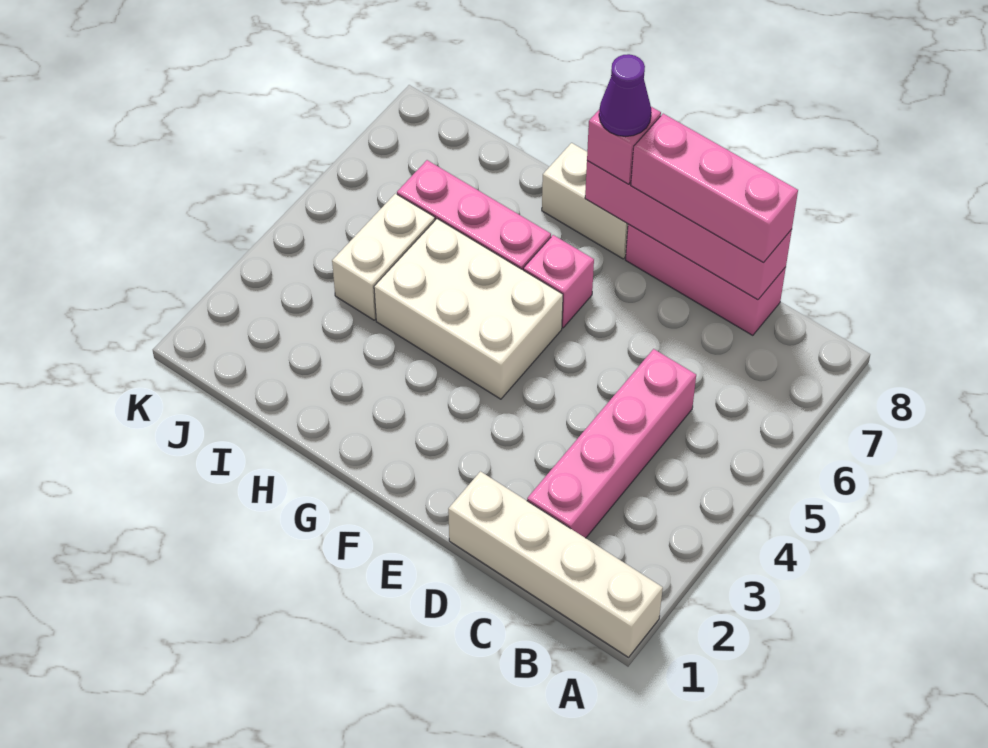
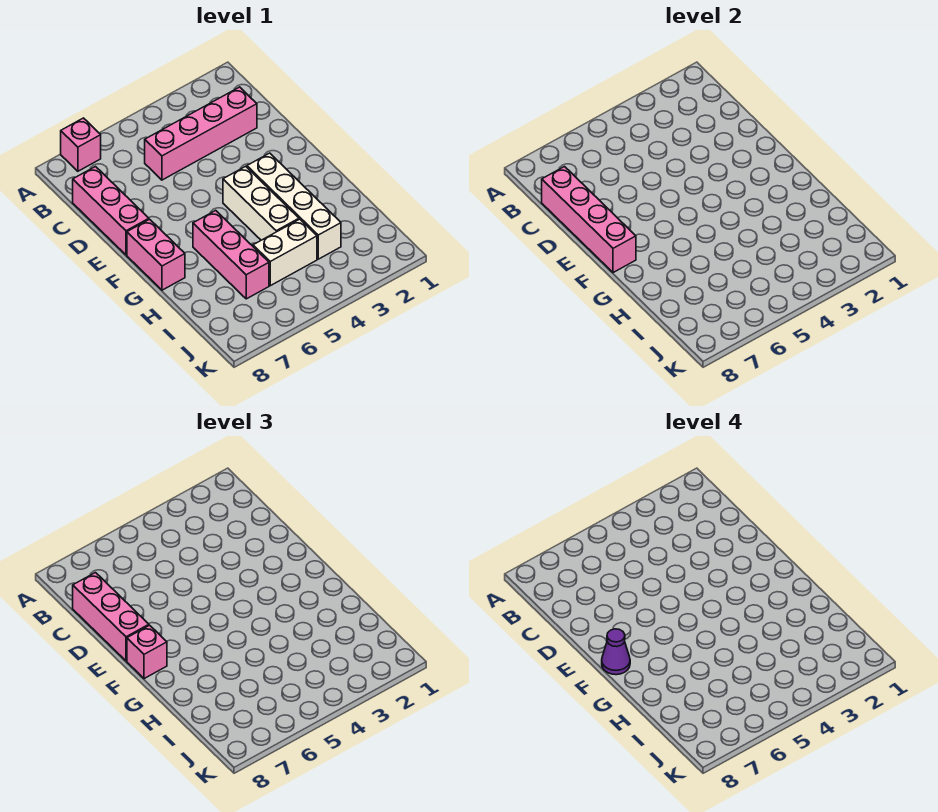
white 1x4 brick [448,471,663,657] -> white 1x4 brick moved to [247,153,341,259]
white 2x3 brick [374,219,563,399] -> white 1x3 brick [223,166,299,240]
pink 1x1 brick [523,235,594,328] -> pink 1x1 brick moved to [61,118,101,171]
white 1x2 brick [542,143,628,259] -> pink 1x2 brick [127,219,185,290]

